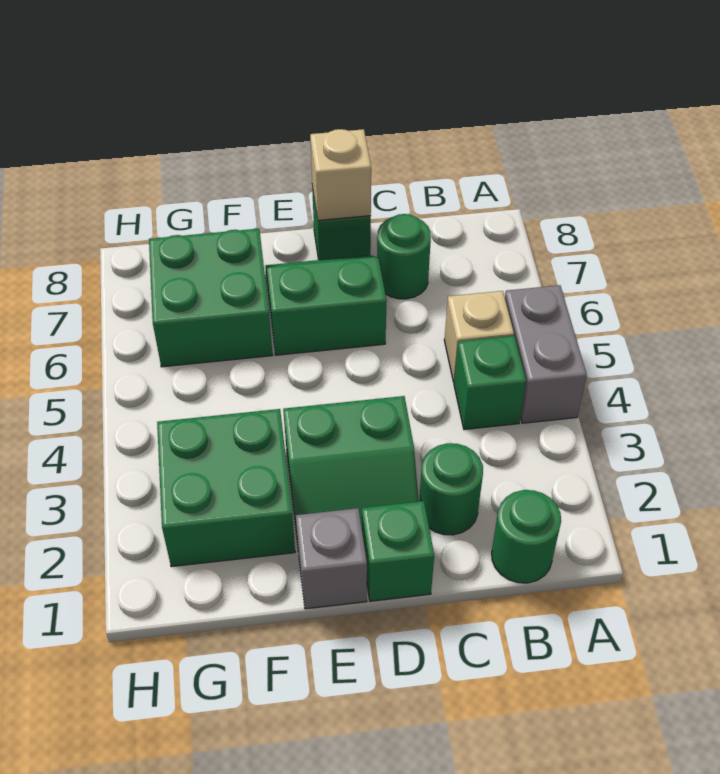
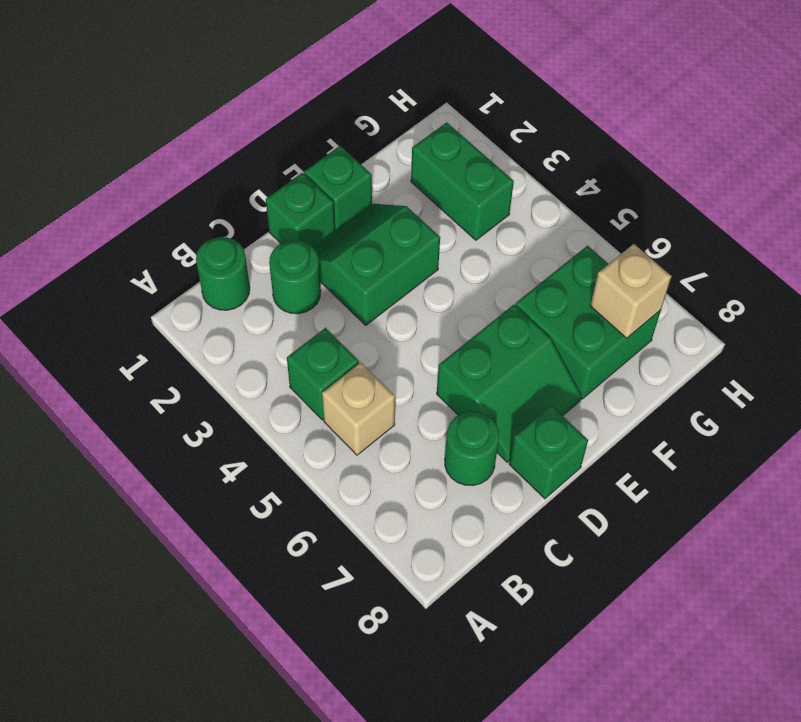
grey 1x2 brick [505,285,587,423] -> none
tan 1x1 brick [310,129,371,221] -> tan 1x1 brick moved to [590,244,671,338]
grey 1x1 brick [296,508,367,609] -> green 1x1 brick [304,146,372,232]
green 2x2 brick [157,409,295,567] -> green 1x2 brick [411,122,514,240]

